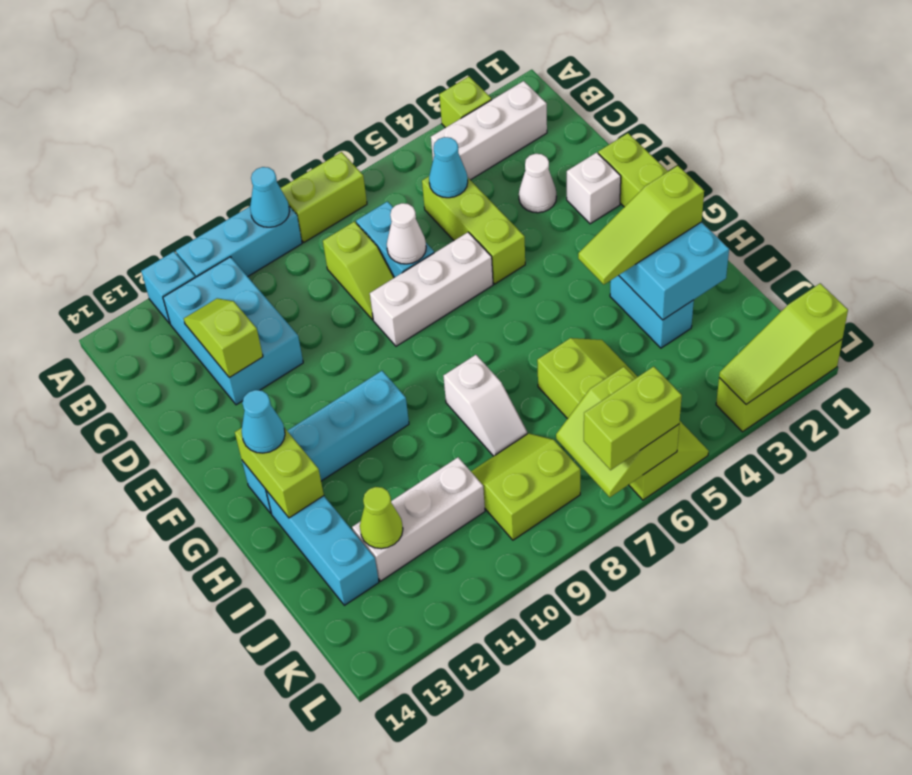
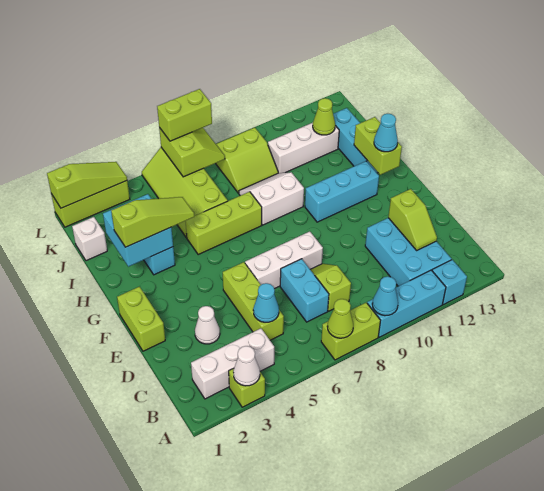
none -> lime 1x1 cone [327,299,353,338]
white 1x1 cone [387,203,426,264] -> white 1x1 cone moved to [233,346,260,386]
white 1x1 brick [567,152,621,224] -> white 1x1 brick moved to [72,217,107,261]
cyan 1x4 brick [242,371,409,513] -> cyan 1x3 brick [305,161,379,222]
none -> lime 1x3 brick [186,192,262,255]
white 1x2 slope [443,355,527,456] -> white 2x2 slope [239,172,304,225]

